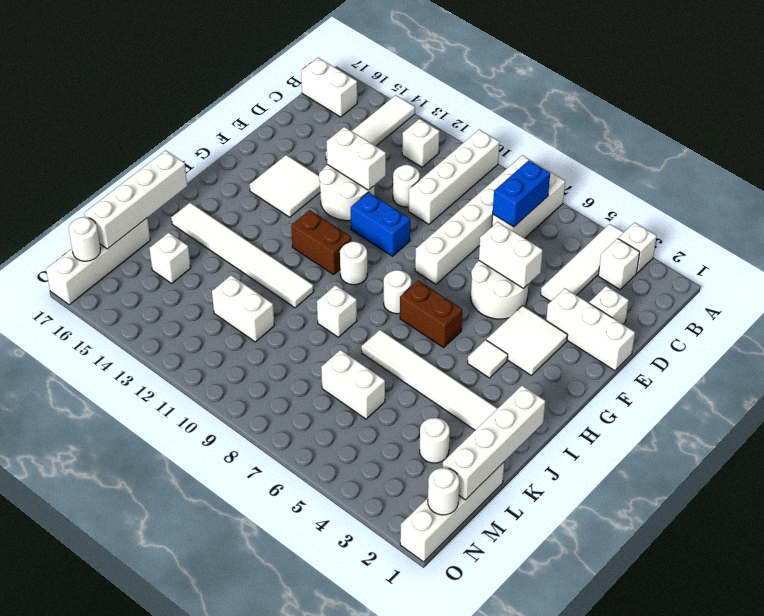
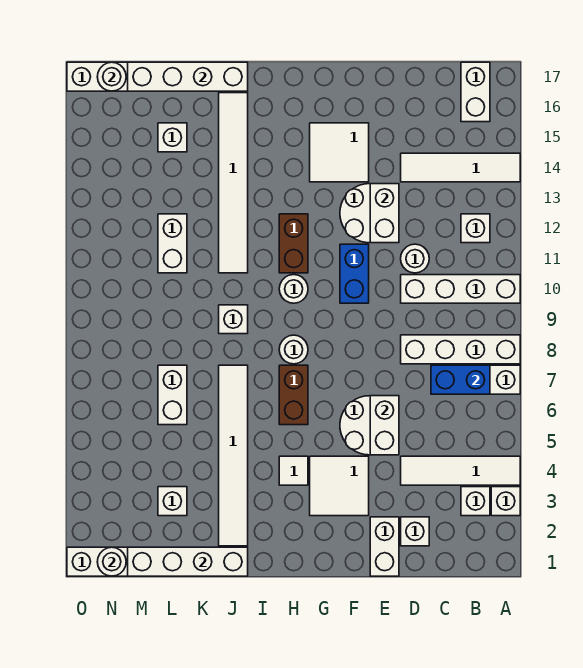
white 1x6 brick [415,155,543,284] -> white 1x4 brick [401,335,520,364]
white 1x3 brick [546,288,635,371] -> white 1x2 brick [370,517,399,576]
white 1x1 round brick [420,418,450,463] -> white 1x1 brick [158,487,187,516]

